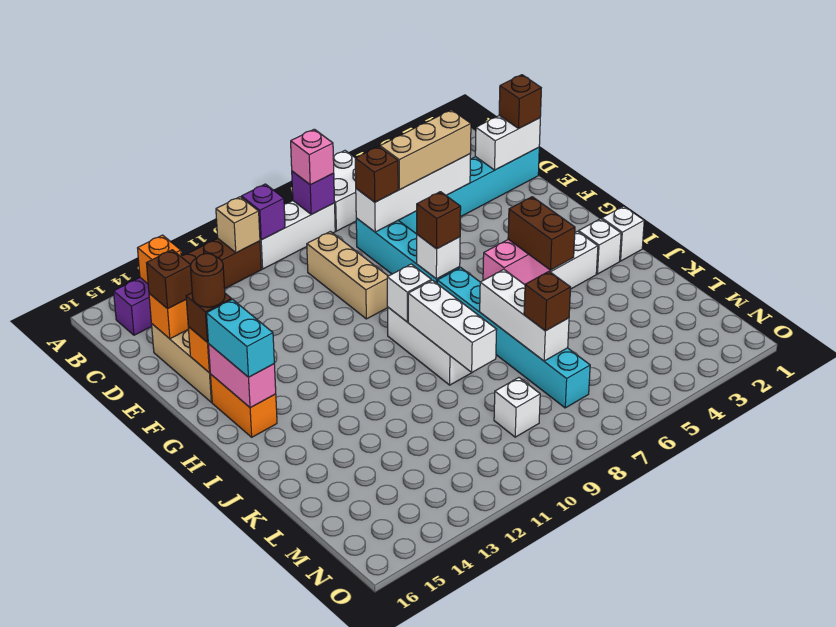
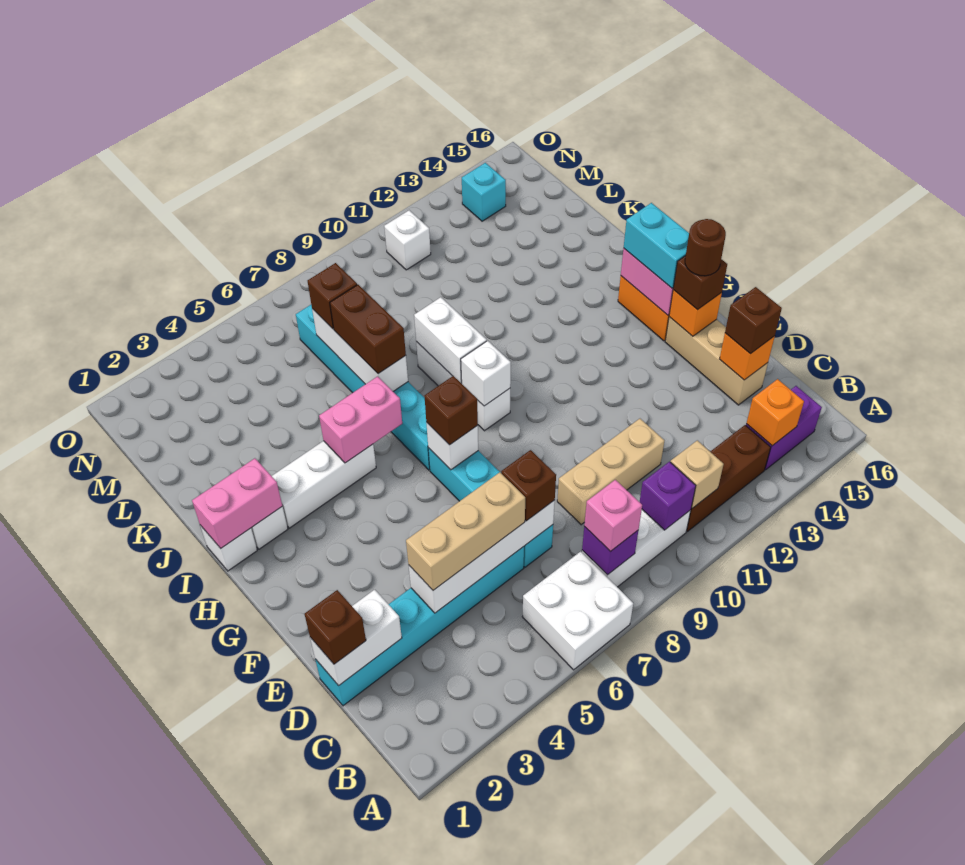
tan 1x3 brick [307,232,388,319] -> tan 1x3 brick turned to [557,419,664,525]
none -> pink 1x2 brick [192,458,282,548]
brown 1x2 brick [508,197,575,270] -> brown 1x2 brick moved to [330,285,406,374]
white 1x3 brick [408,280,497,372] -> white 1x2 brick [414,297,487,383]
white 1x1 brick [494,378,540,437] -> white 1x1 brick moved to [384,210,431,270]
none -> cyan 1x1 brick [462,163,506,221]

